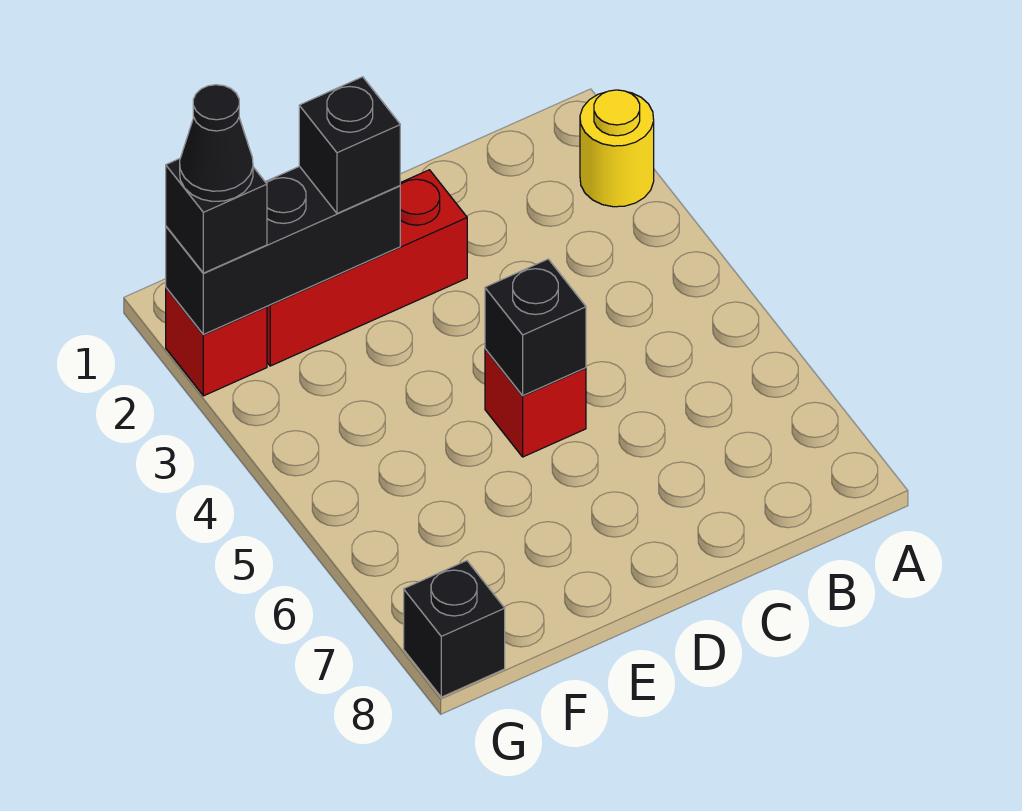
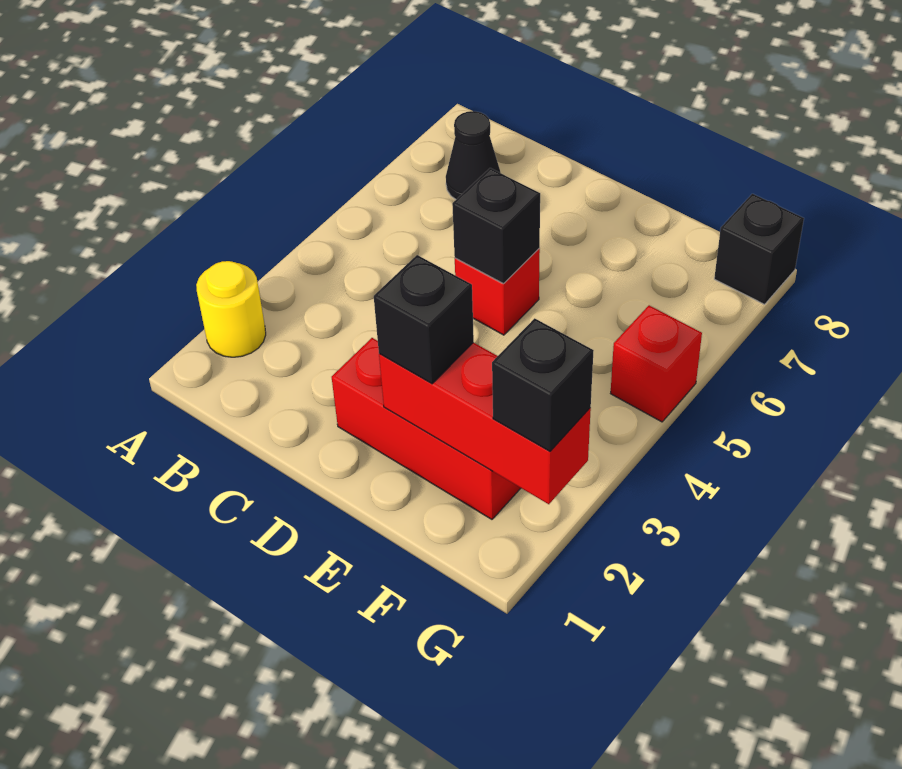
black 1x3 brick [166,166,400,334] -> red 1x3 brick [379,343,591,504]
red 1x1 brick [166,288,267,396] -> red 1x1 brick moved to [611,305,702,422]
black 1x1 cone [180,85,253,201] -> black 1x1 cone moved to [446,111,501,199]

